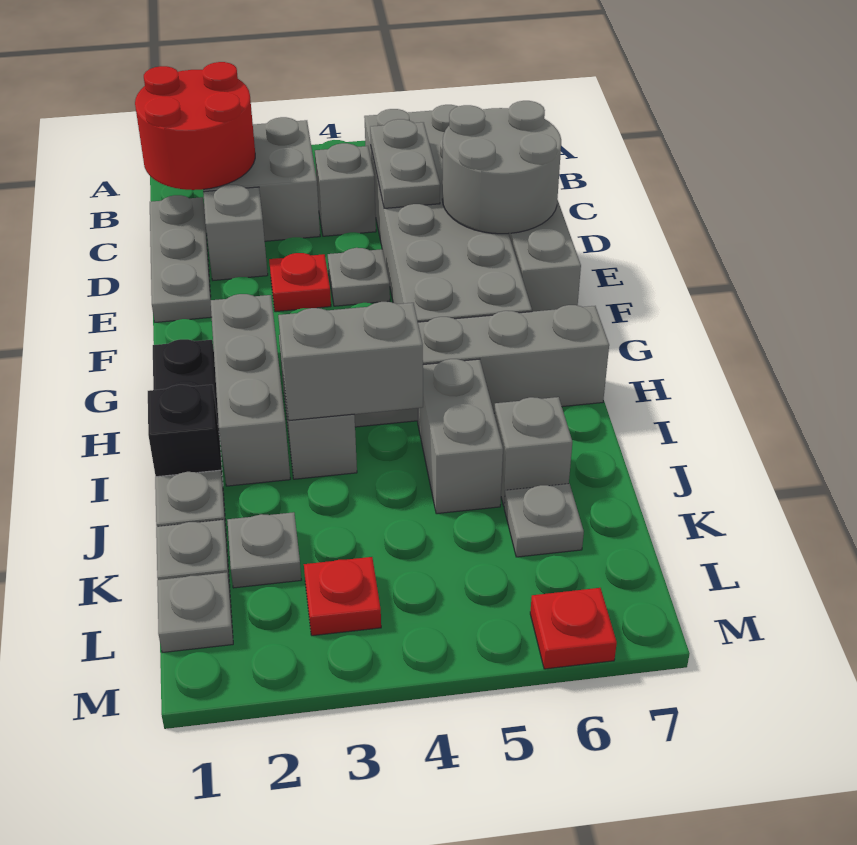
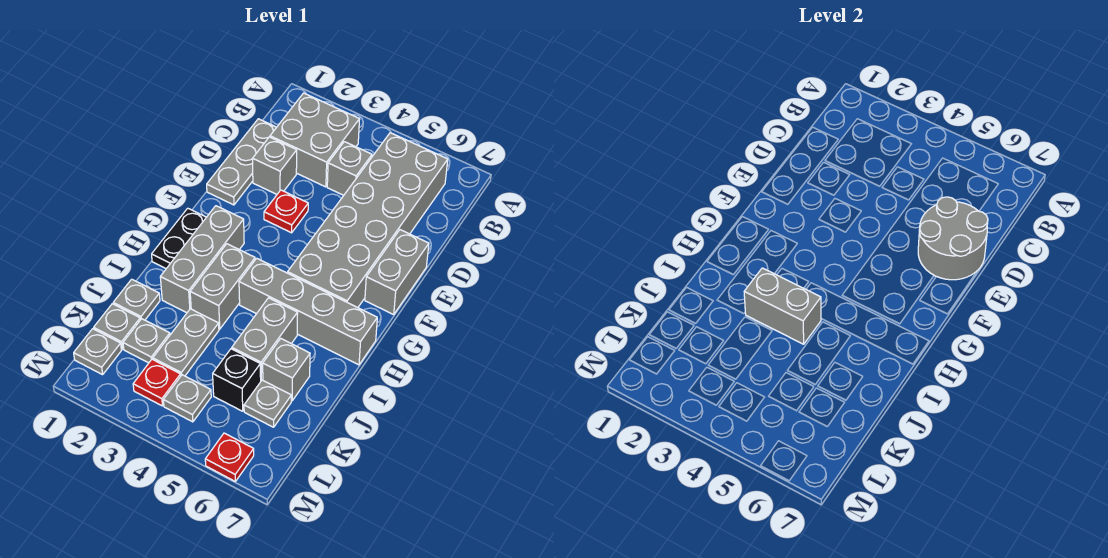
red 2x2 round brick [135,62,255,190] -> none
grey 1x2 plate [370,119,440,208] -> grey 1x2 plate moved to [153,309,219,376]
grey 1x1 plate [328,248,390,306] -> grey 1x1 plate moved to [163,375,211,422]
black 1x1 brick [148,385,223,482] -> black 1x1 brick moved to [213,349,261,411]

